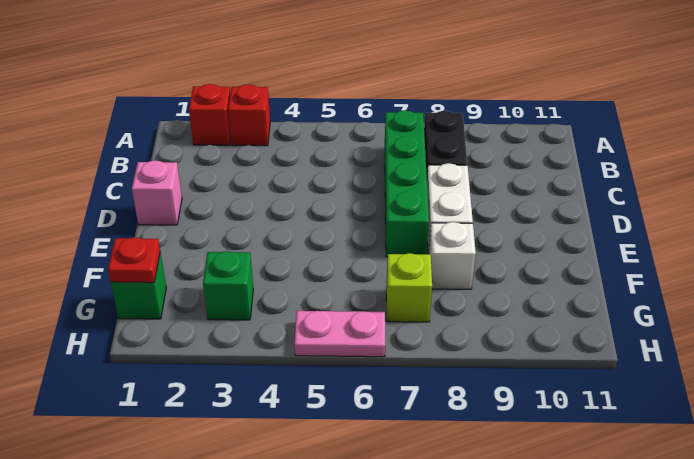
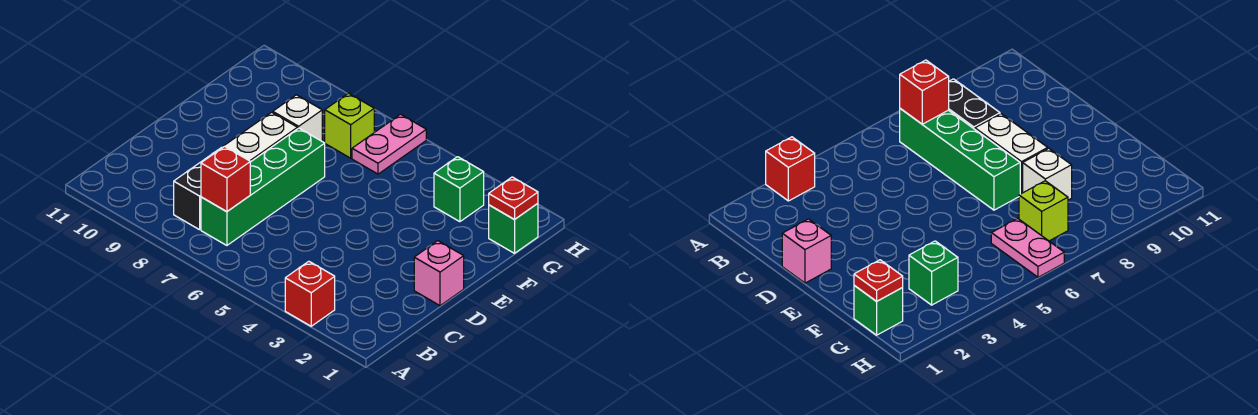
red 1x1 brick [189,84,231,145] -> red 1x1 brick moved to [201,147,250,212]
pink 1x2 plate [294,311,385,357] -> pink 1x2 plate turned to [352,114,426,174]

